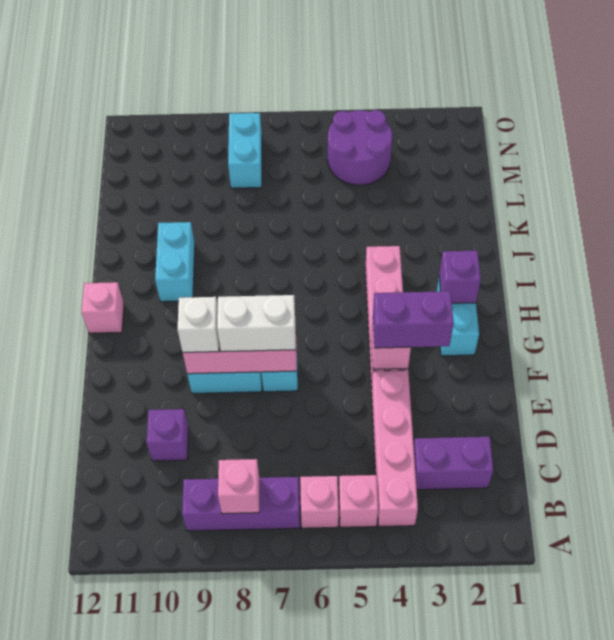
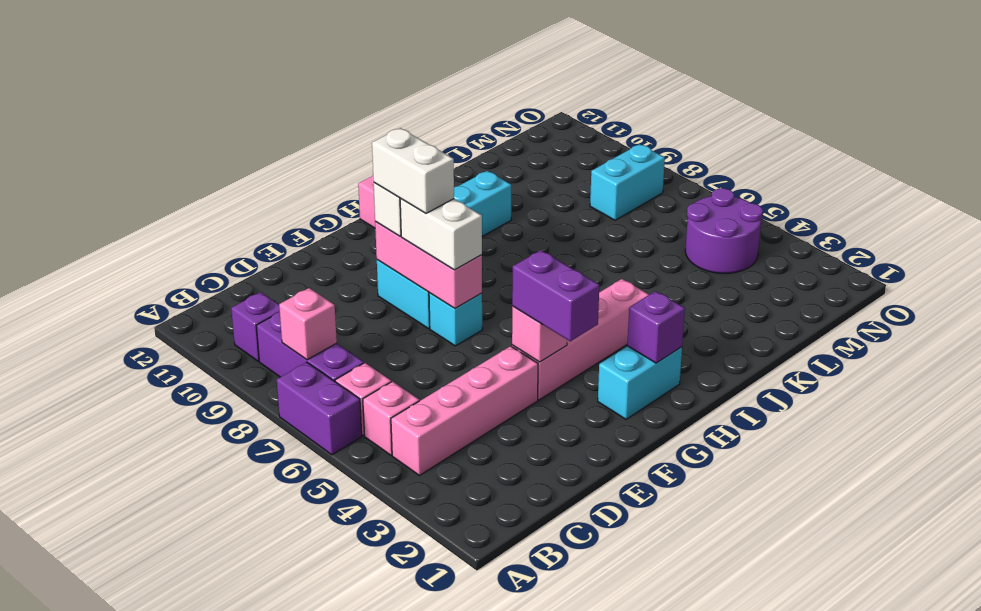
purple 1x2 brick [414,437,493,490] -> purple 1x2 brick moved to [277,362,362,455]
purple 1x1 brick [147,409,189,461] -> purple 1x1 brick moved to [231,292,280,361]
none -> white 1x2 brick [372,128,454,213]

